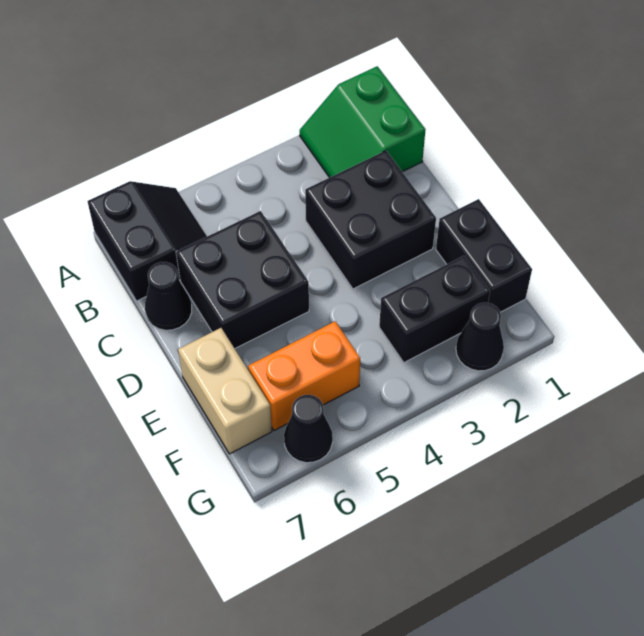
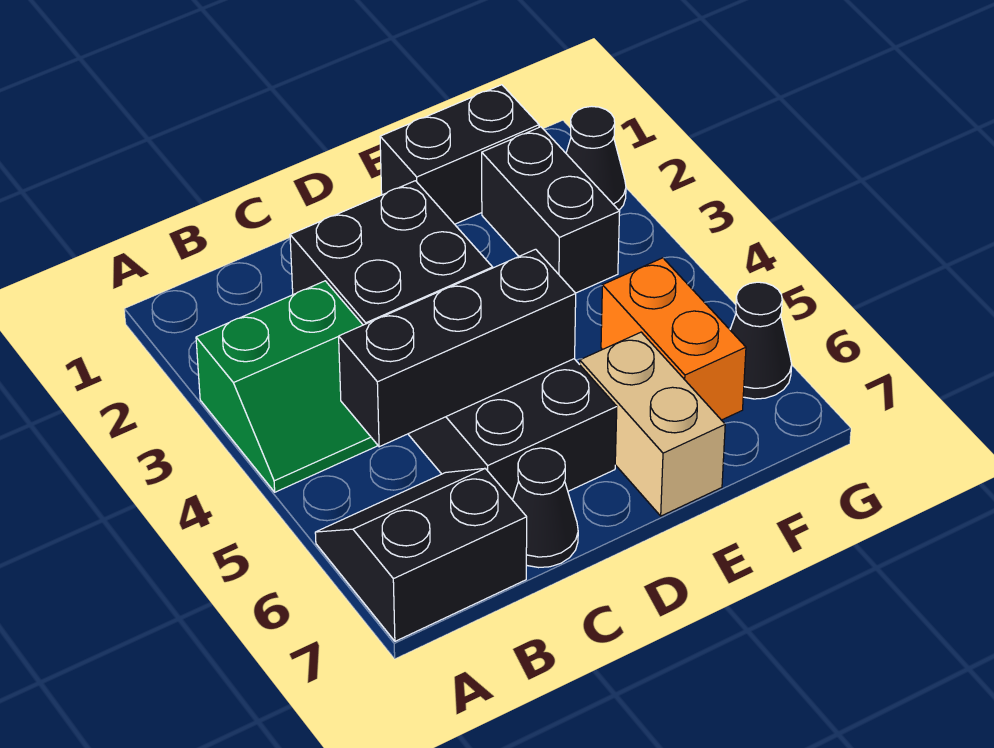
green 2x2 slope [300,66,425,178] -> green 2x2 slope moved to [196,281,378,492]
none -> black 1x3 brick [339,249,576,447]
tan 1x2 brick [178,328,272,454] -> tan 1x2 brick turned to [580,332,725,516]

